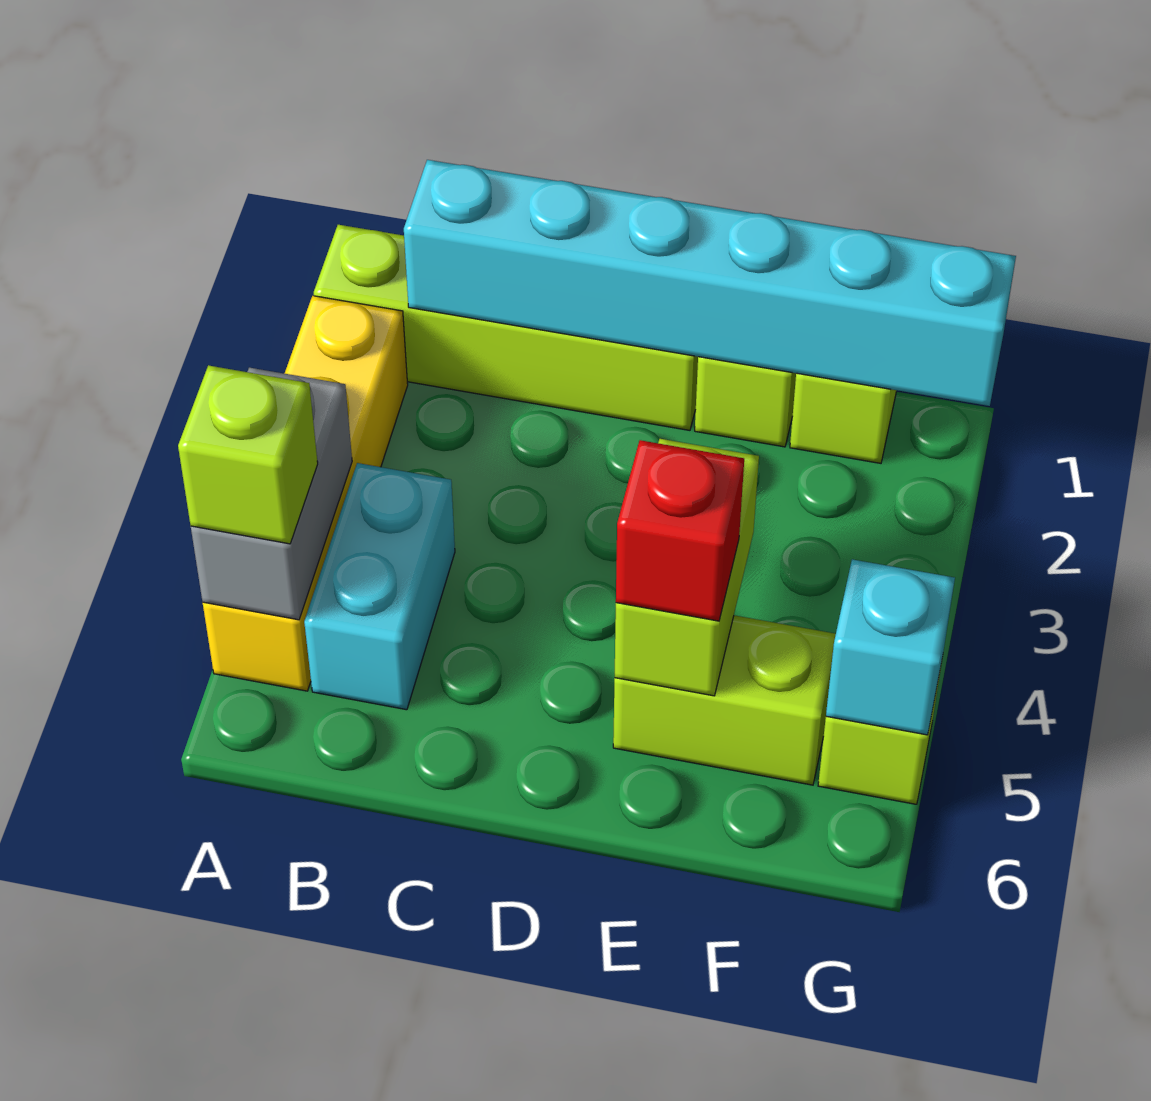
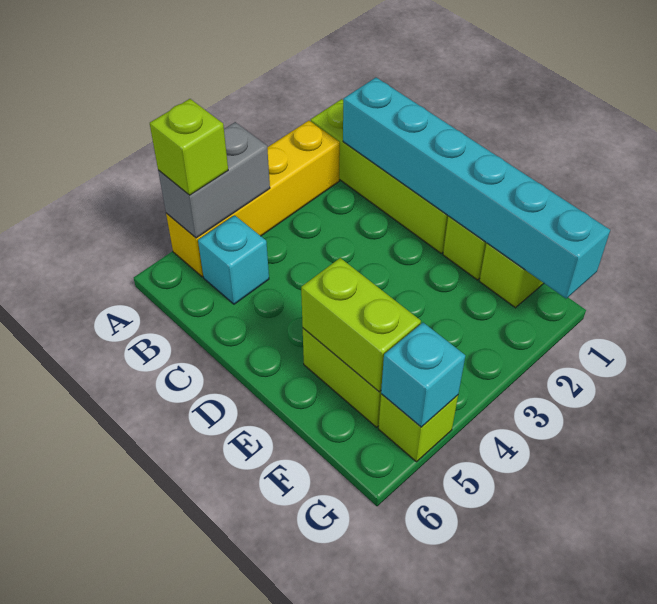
cyan 1x2 brick [304,463,455,710] -> cyan 1x1 brick [198,215,269,304]
lime 1x2 brick [615,439,759,696] -> lime 1x2 brick turned to [301,258,421,392]
red 1x1 brick [616,440,744,621] -> none

